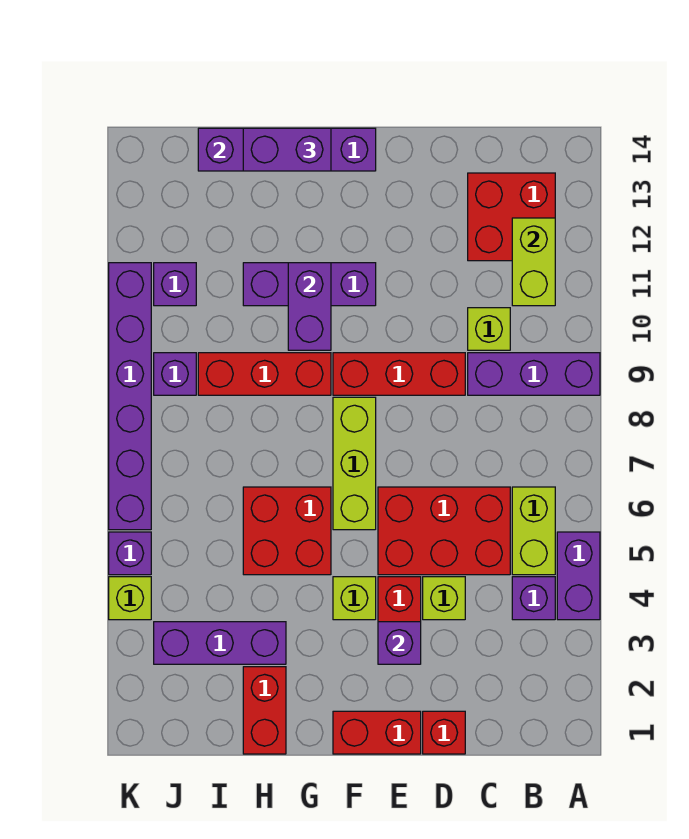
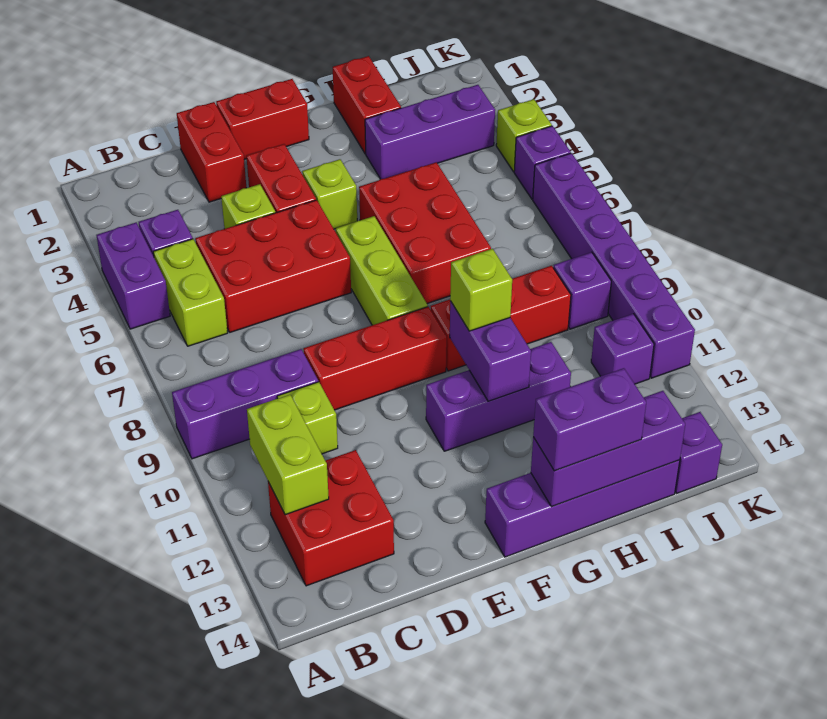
red 1x1 brick [423,711,465,754] -> red 1x2 brick [177,102,246,202]
purple 1x1 brick [378,622,421,664] -> purple 1x1 brick moved to [675,412,722,493]
red 2x2 brick [243,487,331,575] -> red 2x3 brick [359,162,491,304]
none -> lime 1x1 brick [450,249,512,331]

